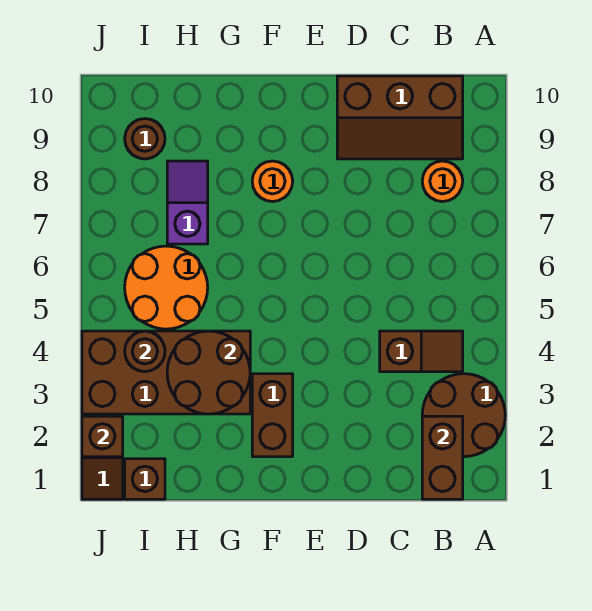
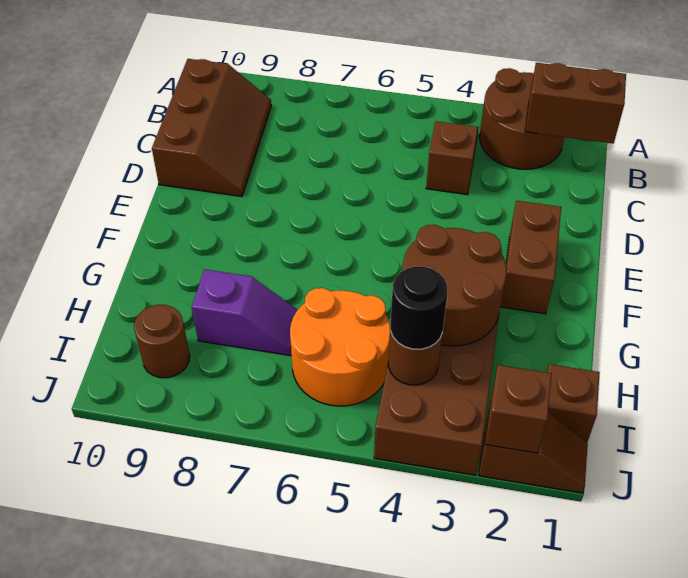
orange 1x1 round brick [422,161,463,202] -> none
brown 1x2 brick [252,374,293,457] -> brown 1x2 brick turned to [500,201,561,314]
orange 1x1 round brick [252,161,293,202] -> none
purple 1x2 slope [167,161,208,244] -> purple 1x2 slope turned to [192,269,297,356]
none -> black 1x1 round brick [391,266,448,349]

